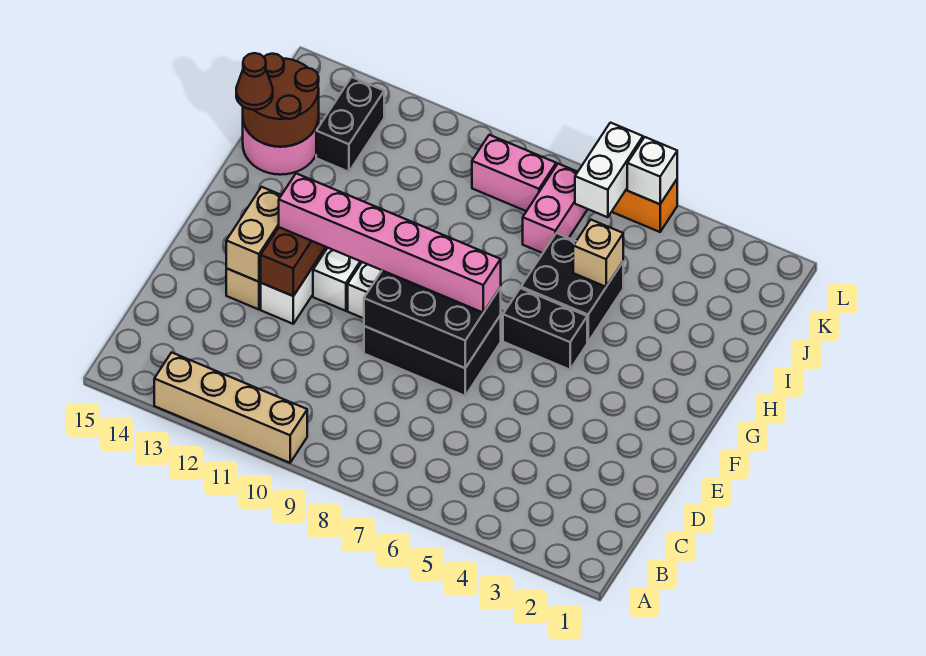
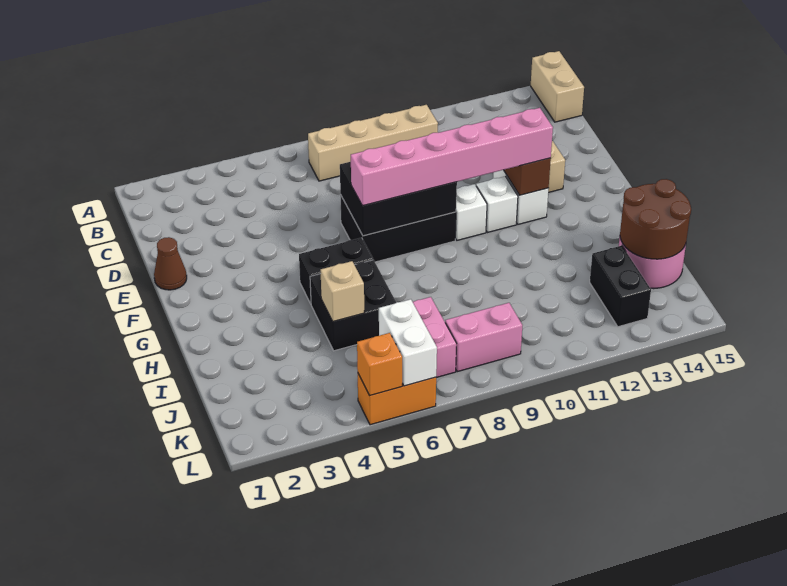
tan 1x4 brick [154,352,307,463] -> tan 1x4 brick moved to [308,105,438,181]
tan 1x2 brick [226,187,281,282] -> tan 1x2 brick moved to [531,51,584,122]
brown 1x1 cone [236,53,273,110] -> brown 1x1 cone moved to [154,237,187,290]
white 1x1 brick [627,137,677,204] -> orange 1x1 brick [357,333,402,395]

